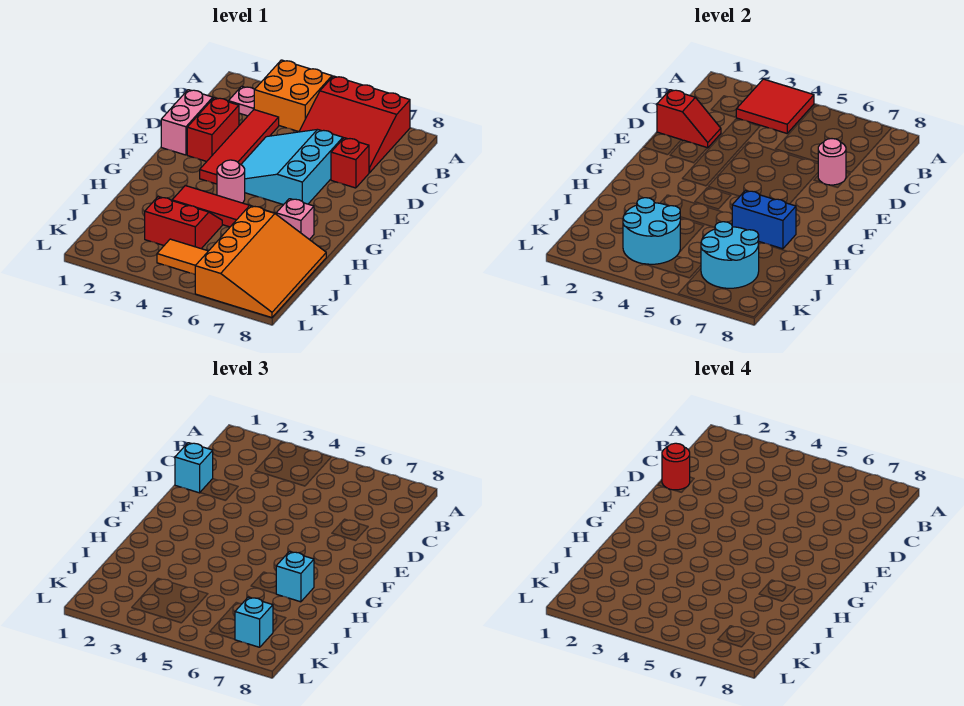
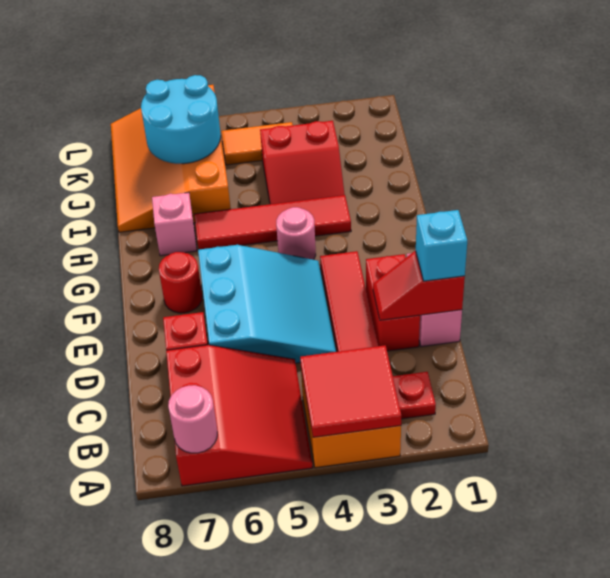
red 3x3 slope [299,76,410,173] -> red 3x3 slope turned to [166,345,313,486]
pink 1x1 plate [228,86,255,116] -> red 1x1 plate [393,372,436,419]
red 1x1 round brick [662,443,690,490] -> red 1x1 round brick moved to [159,252,202,313]
pink 1x1 round brick [818,139,846,185] -> pink 1x1 round brick moved to [168,385,217,453]
blue 1x2 brick [732,191,796,249] -> none
cyan 1x1 brick [276,552,314,602] -> none
cyan 2x2 round brick [623,198,680,264] -> none
cyan 1x1 brick [235,597,273,647] -> none

